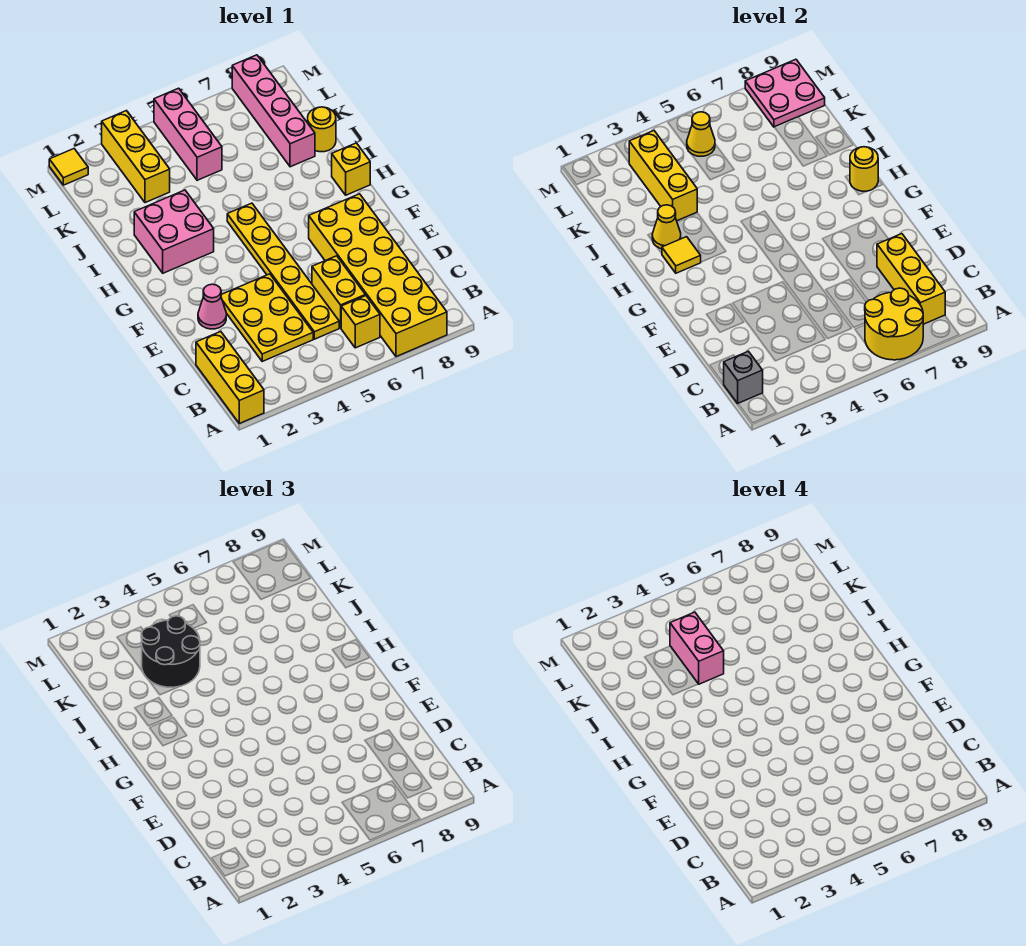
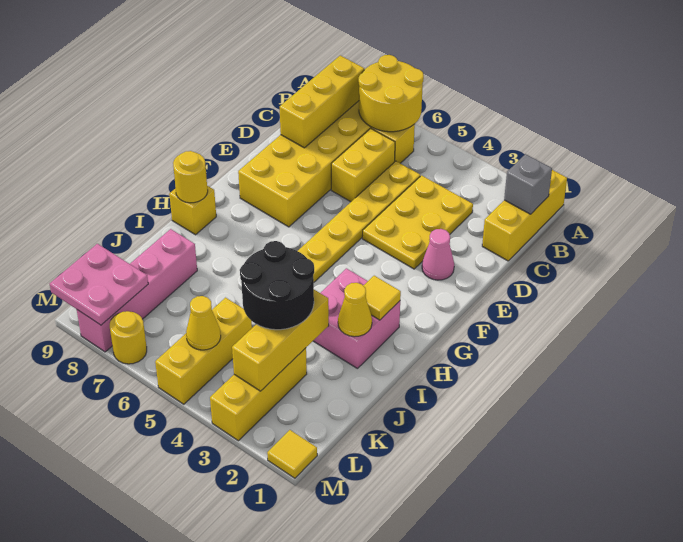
pink 1x2 brick [670,612,724,684] -> none
yellow 1x1 round brick [308,107,336,152] -> yellow 1x1 round brick moved to [110,311,147,364]
pink 1x3 brick [154,88,222,180] -> yellow 1x3 brick [155,298,252,404]

